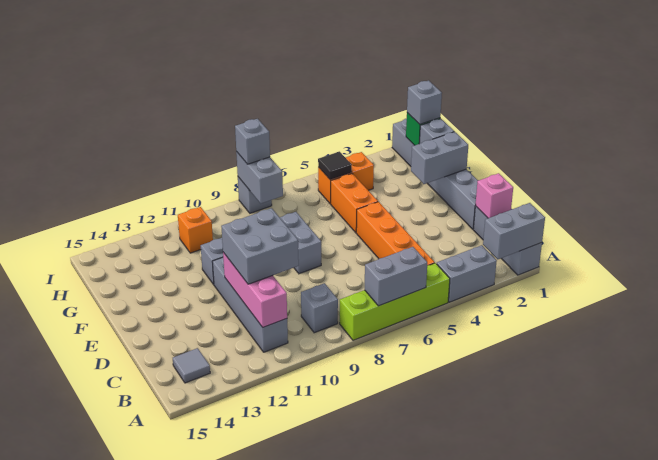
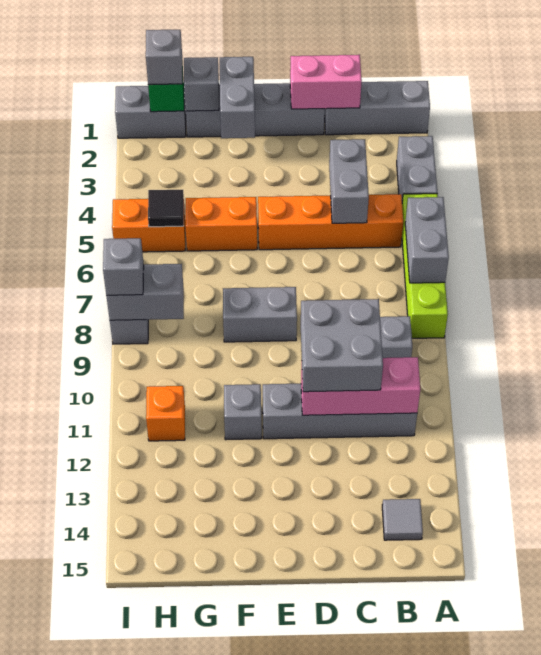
grey 1x2 brick [483,203,545,259] -> grey 1x2 brick moved to [329,139,369,223]
pink 1x1 brick [475,173,513,218] -> pink 1x2 brick [290,55,362,109]
orange 1x2 brick [318,152,374,204] -> orange 1x2 brick turned to [112,199,185,252]

